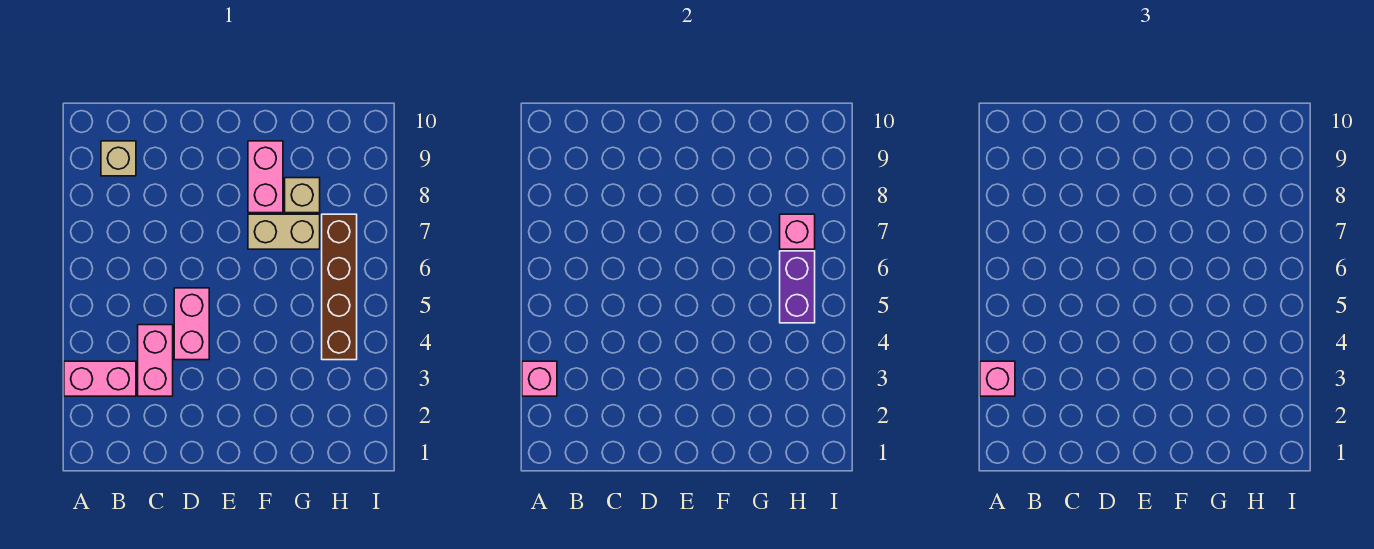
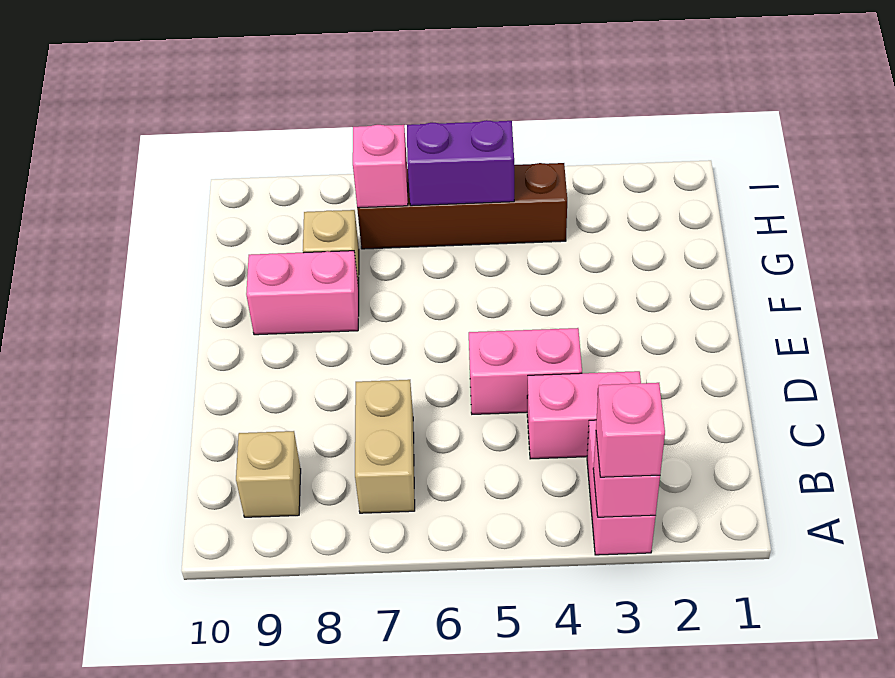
tan 1x2 brick [248,214,320,249] -> tan 1x2 brick moved to [355,380,415,513]

